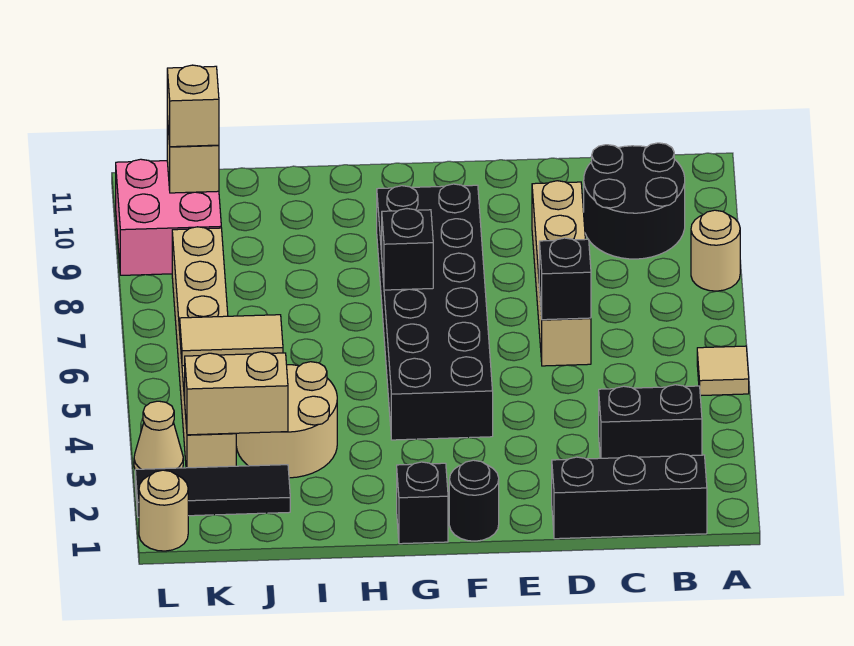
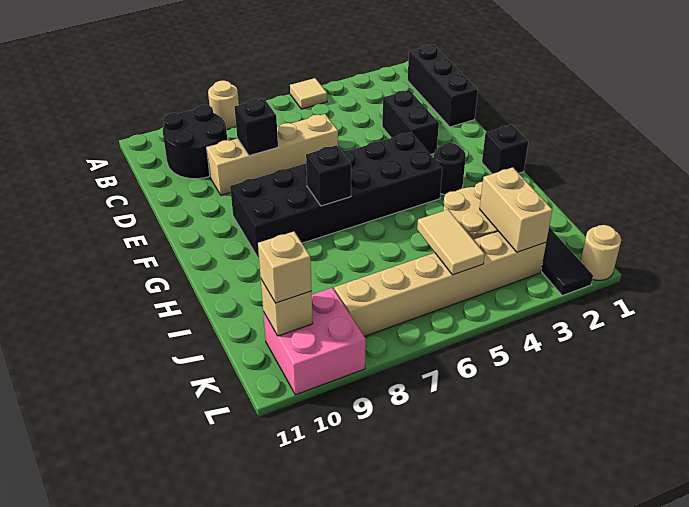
black 1x2 brick [599,385,702,458] -> black 1x2 brick moved to [382,90,439,154]
black 1x1 brick [539,238,591,320] -> black 1x1 brick moved to [235,98,278,156]
black 1x1 round brick [449,460,499,541] -> black 1x1 round brick moved to [434,143,466,195]
tan 1x1 cone [134,401,183,470] -> none

